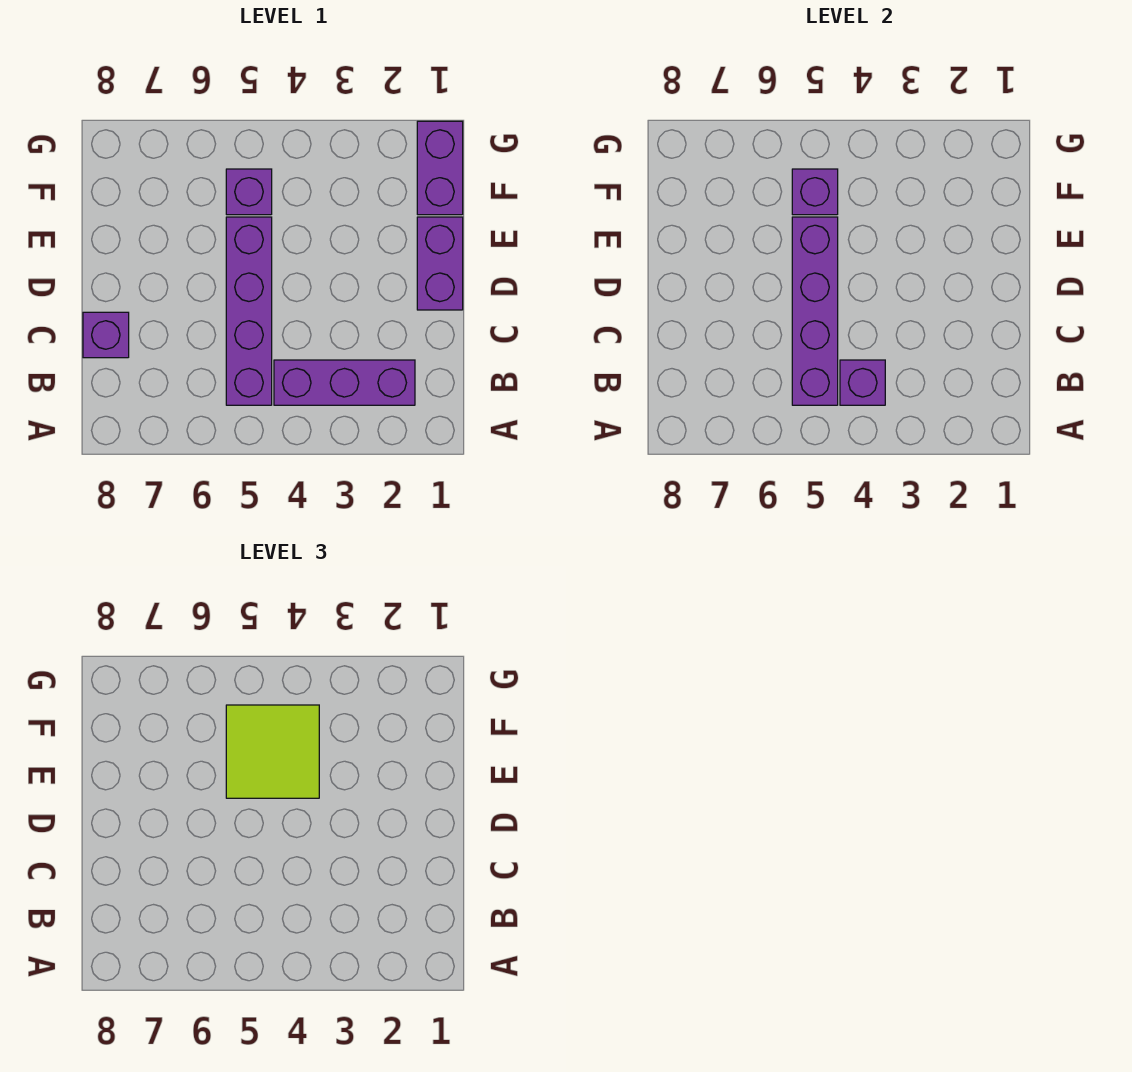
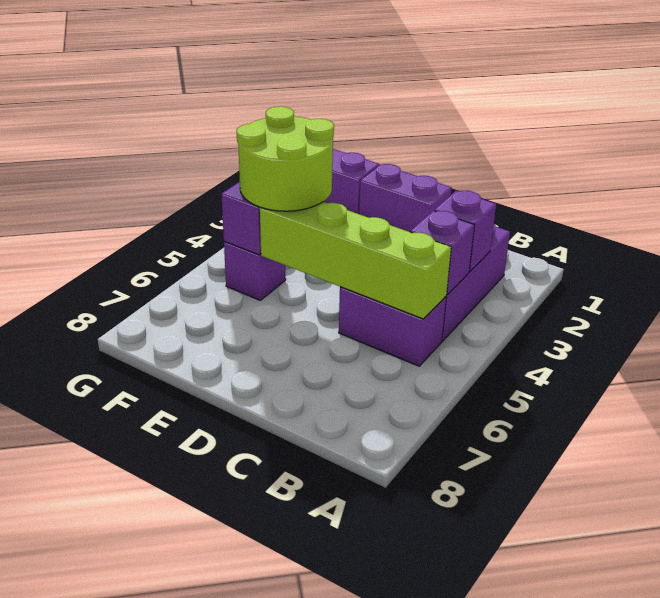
purple 1x4 brick [226,217,272,405] -> purple 1x2 brick [339,287,446,366]
purple 1x4 brick [792,217,838,405] -> lime 1x4 brick [260,202,451,319]
purple 1x1 brick [83,312,129,358] -> purple 1x1 brick moved to [434,191,496,272]
lime 2x2 tile [226,705,319,798] -> lime 2x2 round brick [237,107,334,211]

